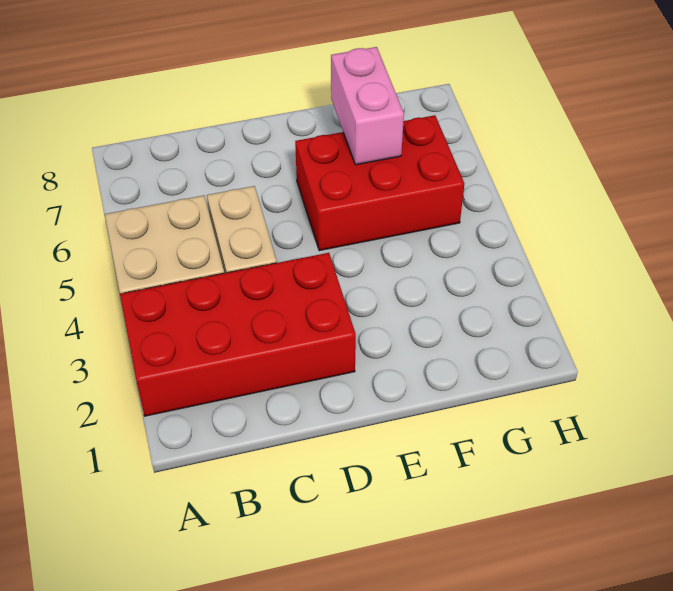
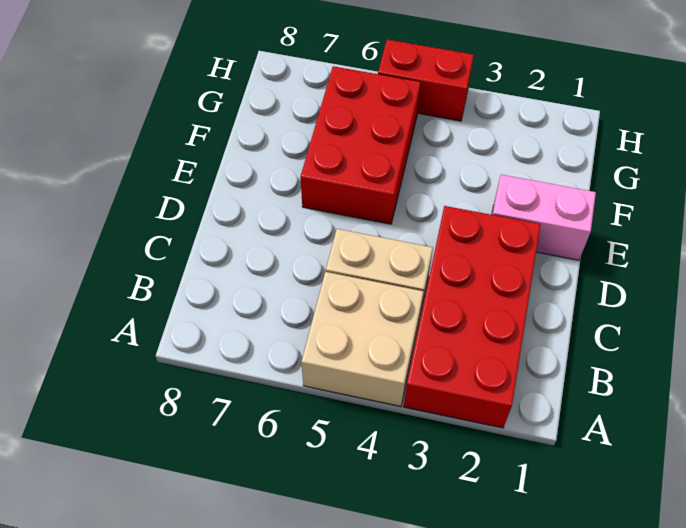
pink 1x2 brick [331,47,404,165] -> pink 1x2 brick moved to [492,175,596,260]
none -> red 1x2 brick [378,40,474,121]

